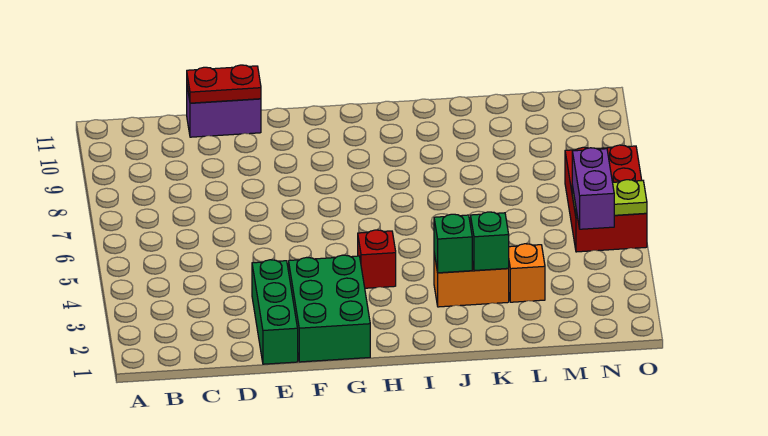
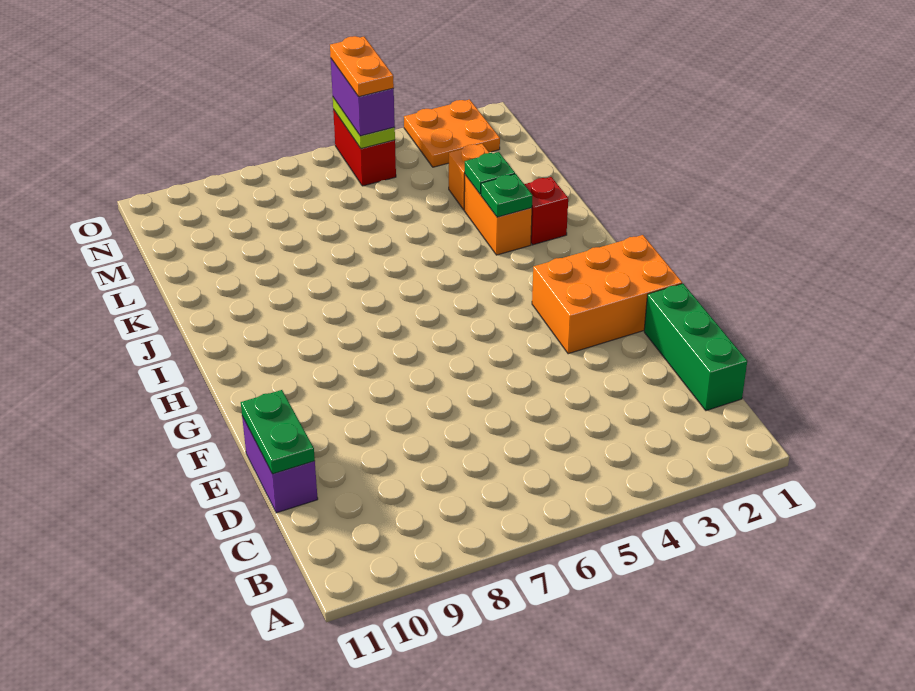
red 1x2 plate [187,65,261,103] -> green 1x2 plate [241,390,315,474]
green 1x3 brick [252,260,298,364] -> green 1x3 brick turned to [644,284,747,411]
green 2x3 brick [289,255,370,362] -> orange 2x3 brick [532,235,682,354]
red 1x1 brick [358,230,396,288] -> red 1x1 brick moved to [524,177,568,245]
green 1x1 brick [434,214,472,273] -> green 1x1 plate [481,174,533,217]
green 1x1 brick [471,212,509,271] -> green 1x1 plate [465,152,515,194]
none -> orange 2x2 plate [404,99,500,167]
purple 1x2 brick [572,148,615,229] -> purple 1x2 brick turned to [331,59,395,136]
red 2x3 brick [565,145,647,252] -> red 1x2 brick [333,110,396,186]
none -> orange 1x2 plate [330,36,394,97]

